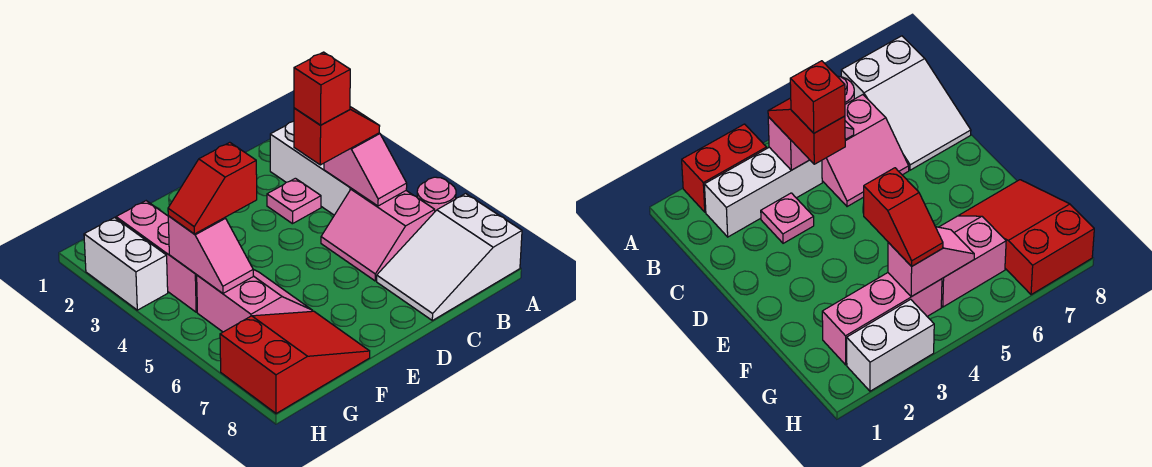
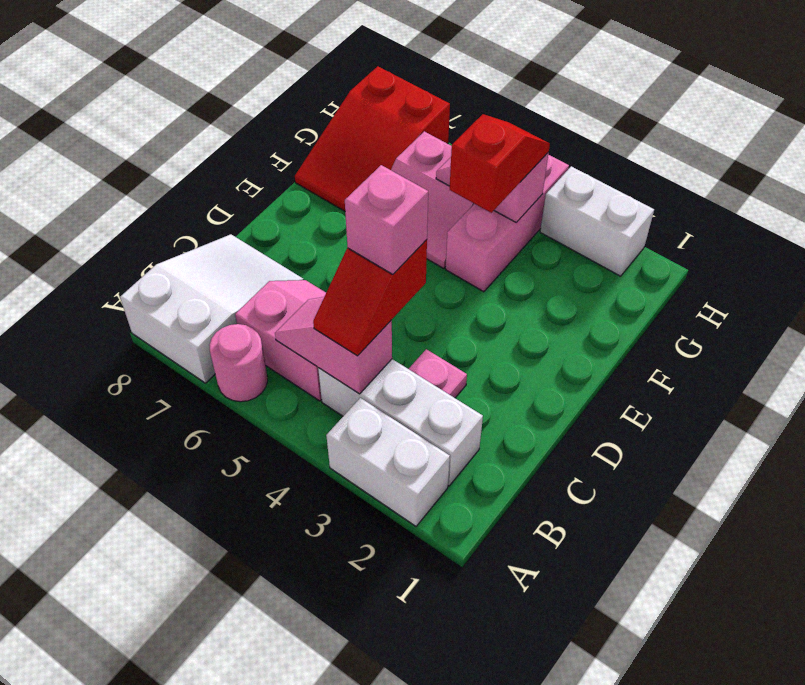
red 1x2 brick [682,124,767,212] -> white 1x2 brick [326,398,450,526]
red 1x1 brick [294,52,350,125] -> pink 1x1 brick [345,165,428,274]
pink 1x3 brick [116,201,197,312] -> pink 1x3 brick turned to [446,155,569,292]

